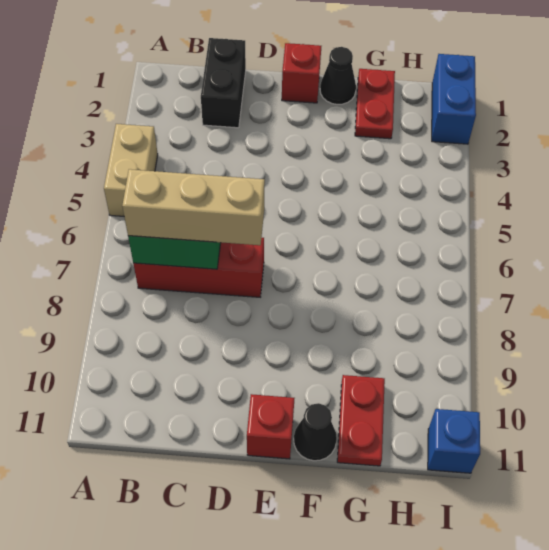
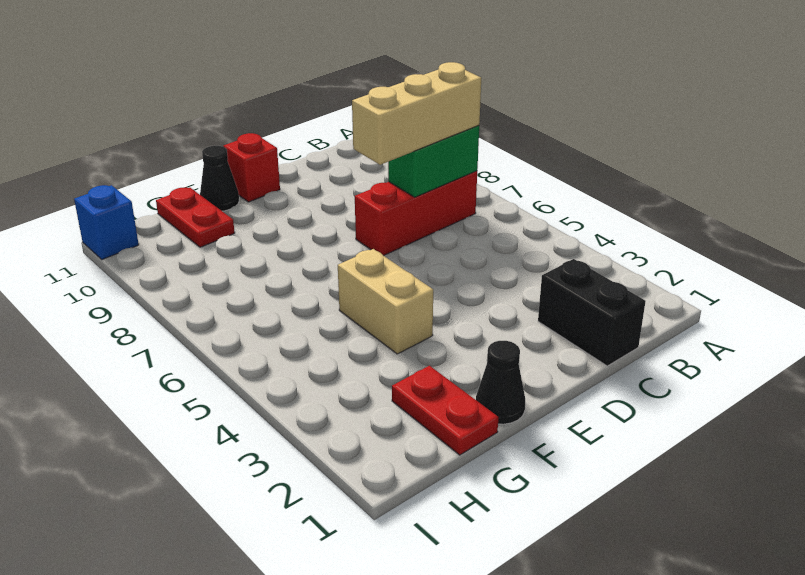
tan 1x2 brick [104,124,158,216] -> tan 1x2 brick moved to [338,249,433,354]
red 1x1 brick [282,43,321,103] -> none
blue 1x2 brick [432,54,476,144] -> none

